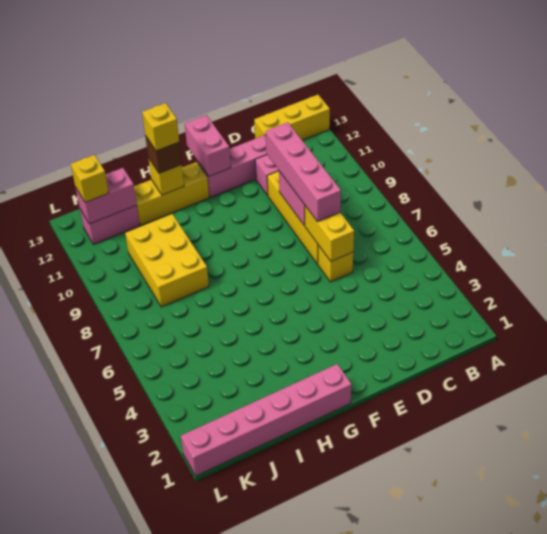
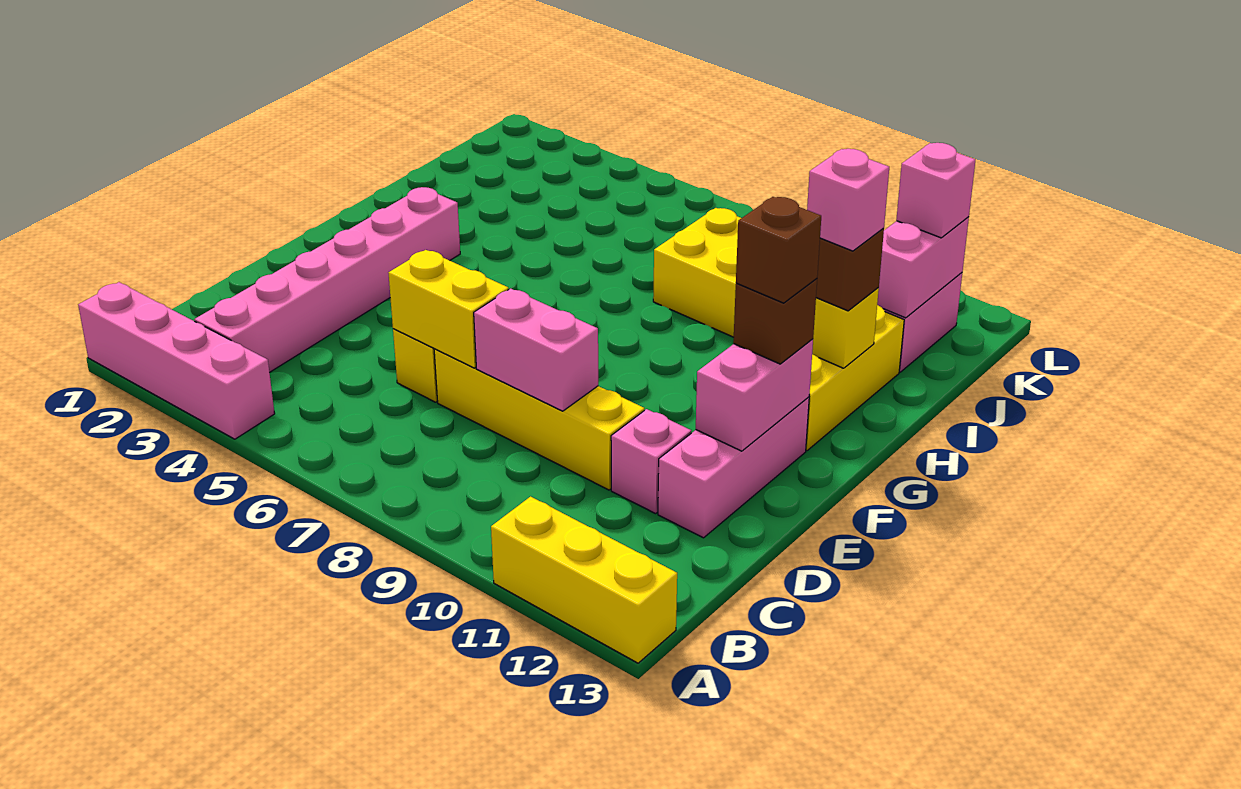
yellow 1x3 brick [254,95,330,140] -> yellow 1x3 brick turned to [491,497,677,663]
pink 1x4 brick [266,122,341,222] -> pink 1x4 brick moved to [78,282,275,439]
pink 1x2 brick [185,115,231,176] -> pink 1x2 brick turned to [696,339,813,451]
none -> brown 1x1 brick [733,279,817,364]
none -> brown 1x1 brick [736,197,821,303]
pink 1x6 brick [181,364,352,476] -> pink 1x6 brick moved to [194,187,460,372]
yellow 1x1 brick [142,103,179,151] -> pink 1x1 brick [807,149,889,251]
yellow 1x1 brick [71,155,109,202] -> pink 1x1 brick [896,143,975,238]

